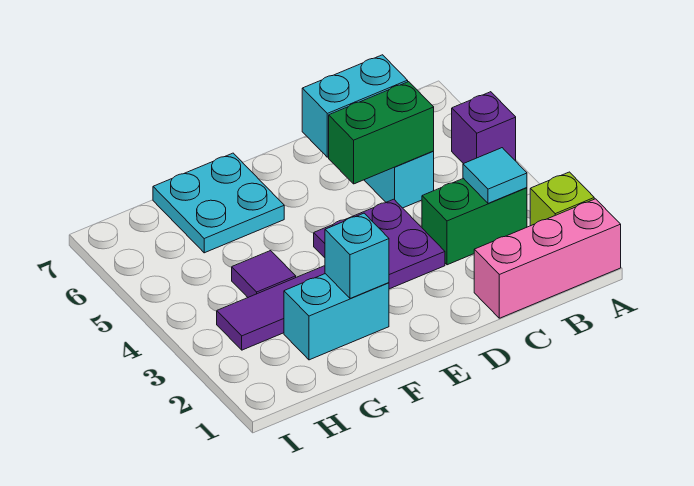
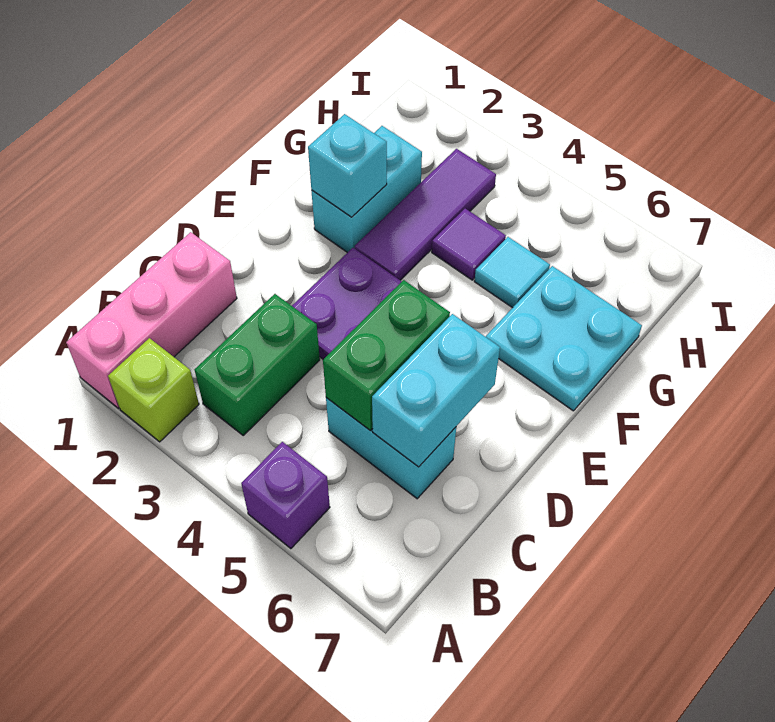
cyan 1x1 tile [463,148,527,203] -> cyan 1x1 tile moved to [474,237,550,308]

